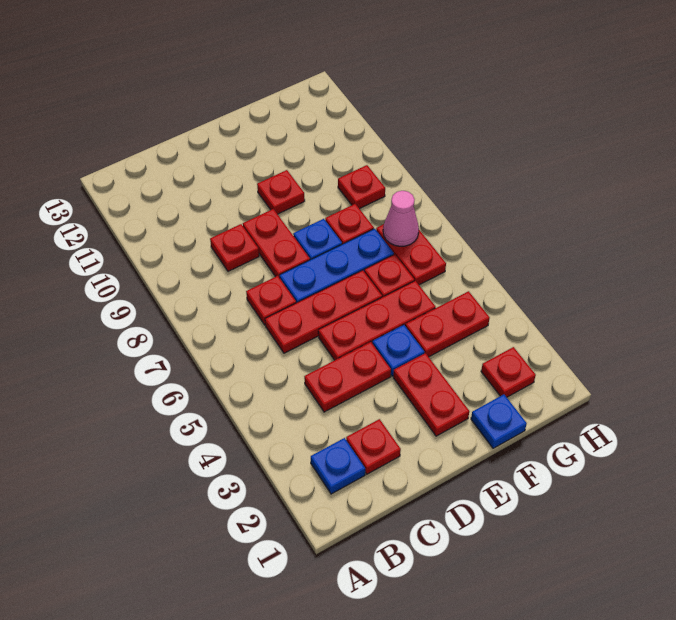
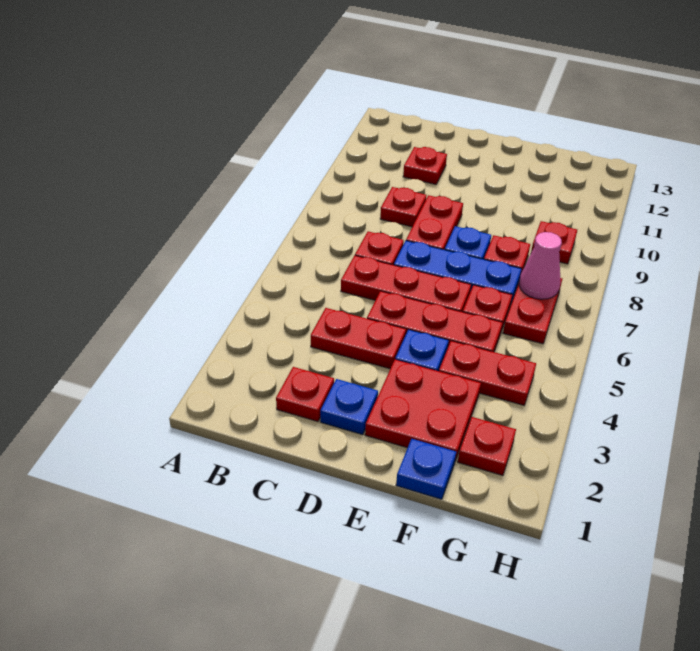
blue 1x1 plate [311,438,365,494] -> blue 1x1 plate moved to [320,379,378,435]
red 1x2 plate [393,353,469,436] -> red 2x2 plate [365,360,481,461]
red 1x1 plate [257,170,305,214] -> red 1x1 plate moved to [403,147,447,184]

